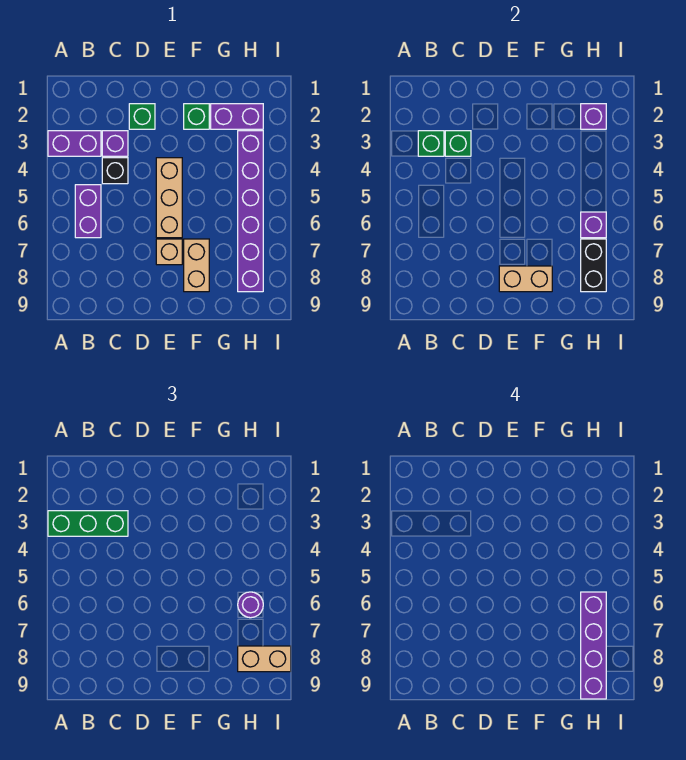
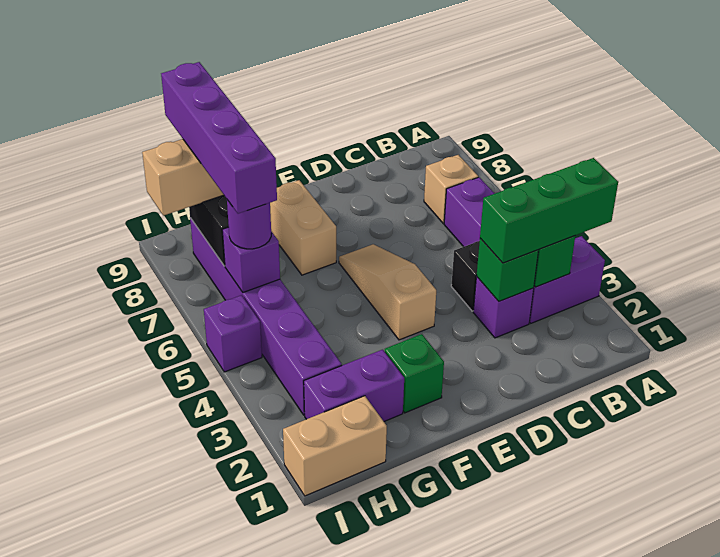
green 1x1 brick [129,104,155,129] -> none
tan 1x3 brick [156,158,182,238] -> tan 1x3 slope [339,244,436,340]
tan 1x1 brick [156,239,182,265] -> tan 1x1 brick moved to [424,155,478,223]
tan 1x2 brick [499,266,552,292] -> tan 1x2 brick moved to [283,396,387,496]
purple 1x1 brick [581,104,606,129] -> purple 1x1 brick moved to [204,295,262,372]

